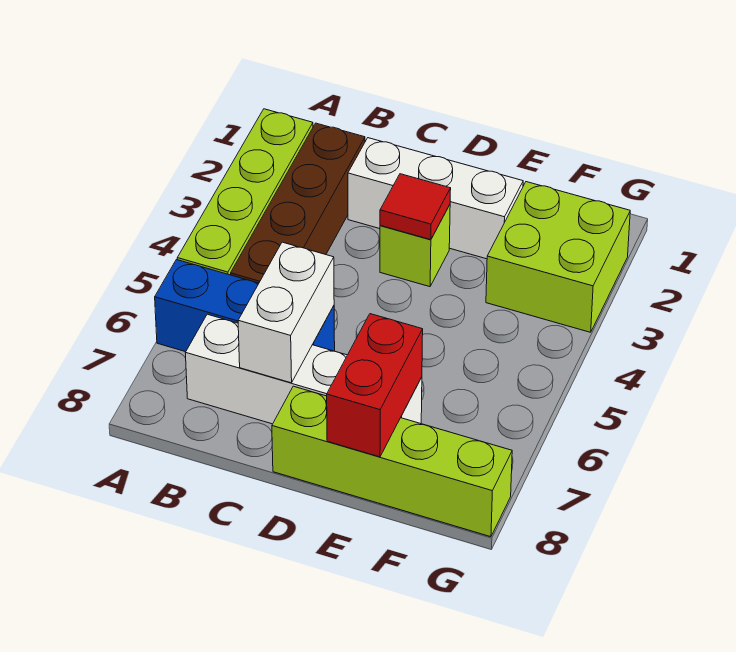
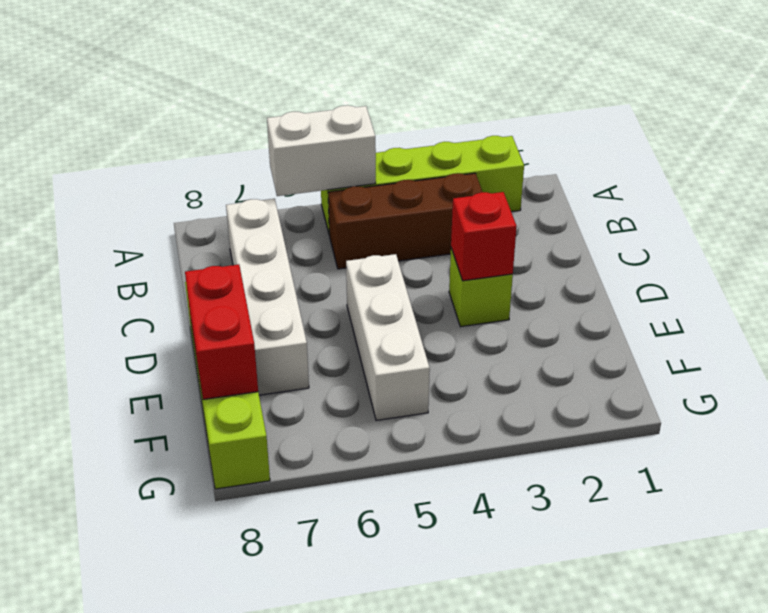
blue 1x3 brick [155,260,335,352] -> none
brown 1x4 brick [231,123,365,283] -> brown 1x3 brick [328,173,482,269]
white 1x3 brick [348,138,523,259] -> white 1x3 brick moved to [346,254,430,420]
white 1x2 brick [238,242,334,383] -> white 1x2 brick moved to [267,105,376,196]
red 1x1 tile [380,174,451,240] -> red 1x1 brick [451,192,517,281]
red 1x2 brick [327,314,423,457] -> red 1x2 brick turned to [185,264,258,399]
lime 2x2 brick [486,182,630,332] -> none

